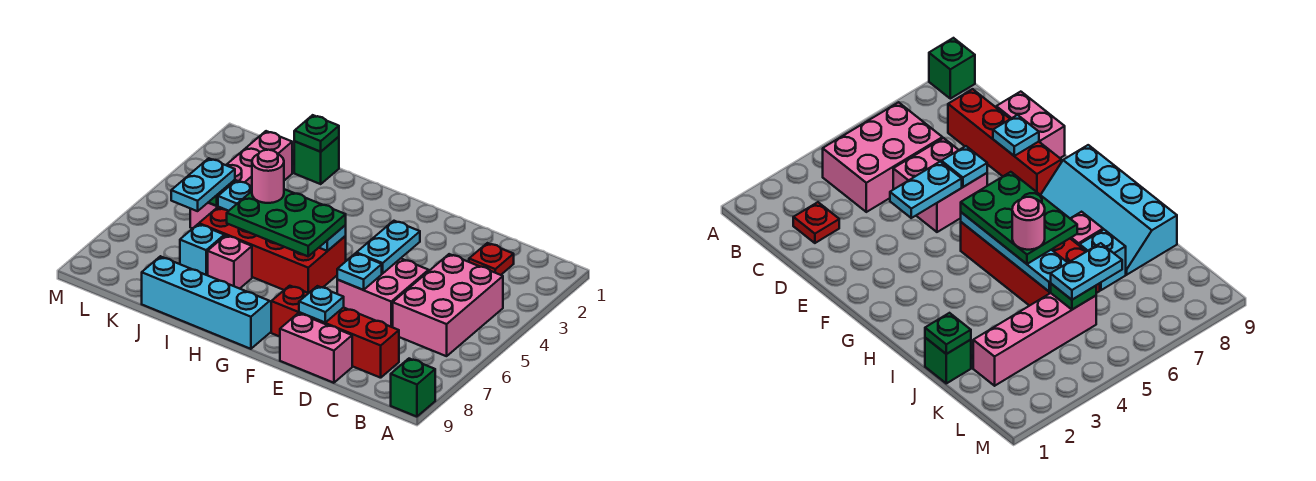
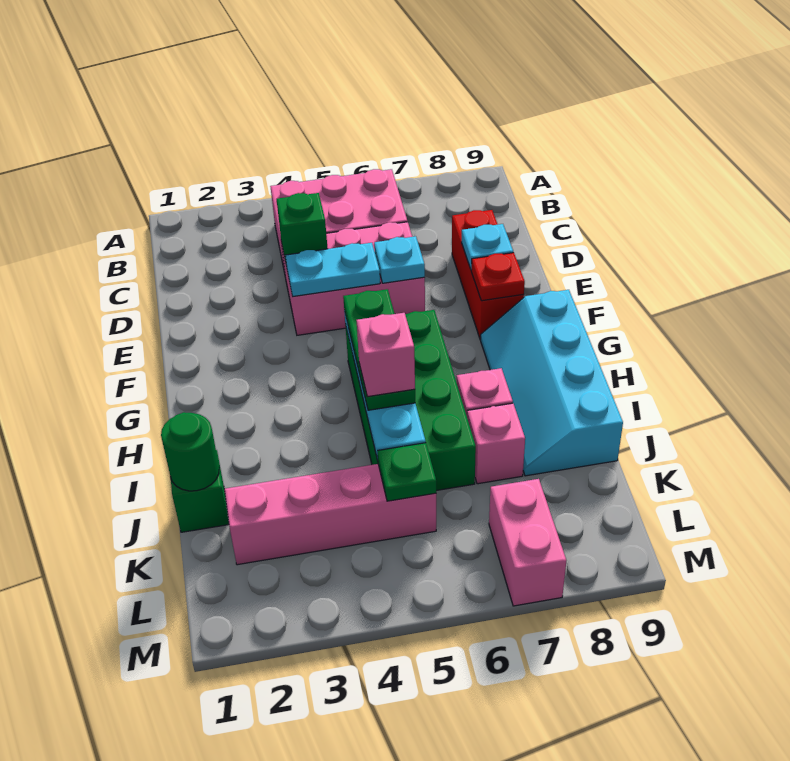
green 1x1 brick [391,359,435,417] -> green 1x1 brick moved to [277,193,328,262]
red 1x1 plate [469,243,514,275] -> red 1x1 plate moved to [471,253,525,301]
red 1x4 brick [271,286,399,378] -> red 1x3 brick [452,210,524,340]
pink 2x2 brick [337,258,429,327] -> pink 2x3 brick [281,222,425,335]
pink 1x2 brick [280,313,352,383] -> pink 1x2 brick moved to [489,479,566,606]
red 2x4 brick [199,207,346,293] -> green 2x4 brick [345,310,476,491]
green 2x3 plate [227,189,346,256] -> green 1x3 plate [343,289,415,410]
pink 1x1 round brick [252,150,284,203] -> pink 1x1 brick [356,313,415,397]
green 1x1 plate [294,115,339,152] -> green 1x1 round brick [161,412,219,491]
cyan 1x1 brick [180,224,224,275] -> pink 1x1 brick [467,403,525,484]
cyan 1x2 plate [171,158,235,211] -> none

